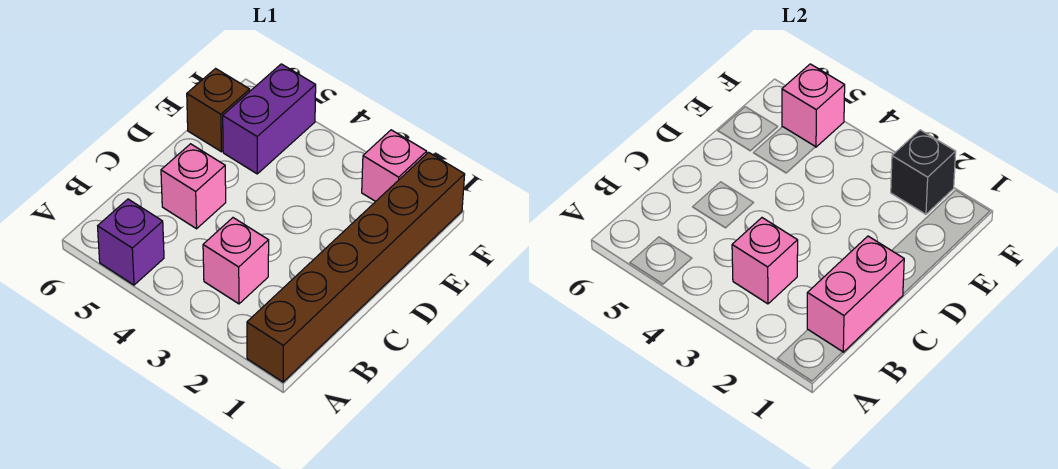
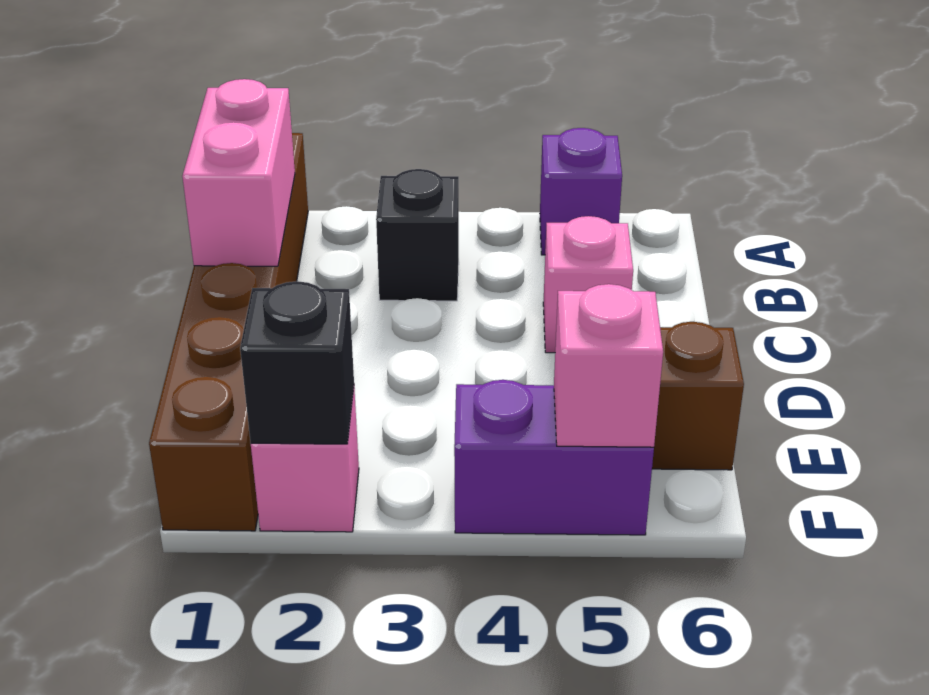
pink 1x1 brick [203,218,269,304] -> black 1x1 brick [376,169,459,301]
pink 1x1 brick [732,218,798,304] -> none
purple 1x2 brick [223,64,316,174] -> purple 1x2 brick turned to [454,380,654,535]

